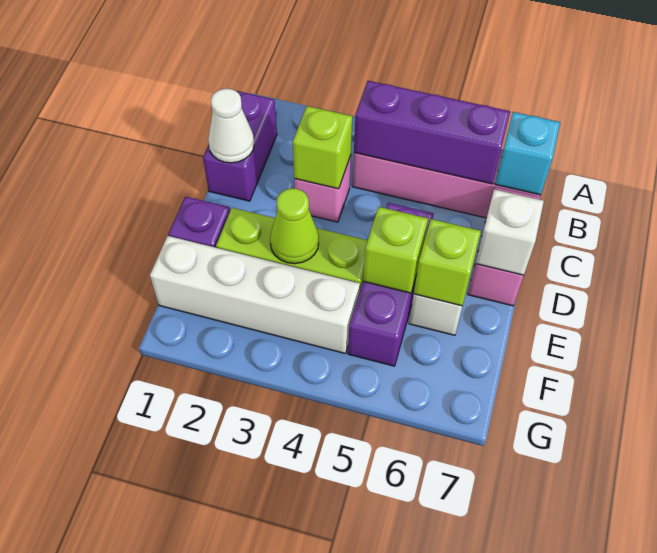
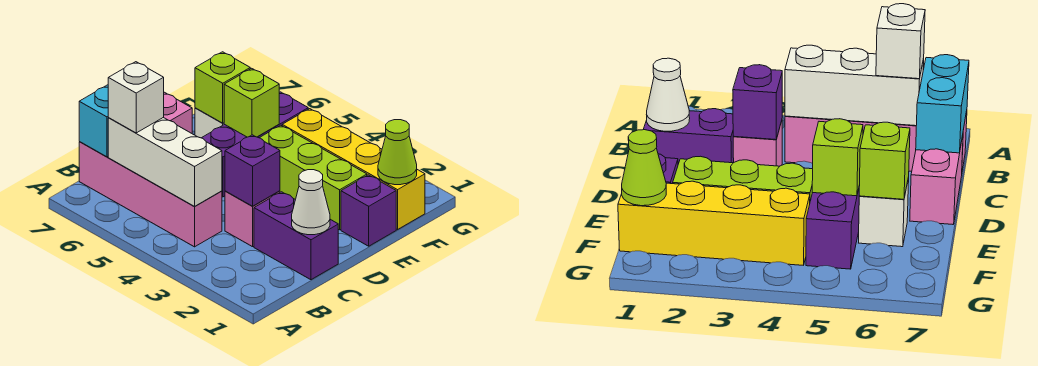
purple 1x2 brick [203,91,277,201] -> purple 1x2 brick turned to [254,192,338,280]
purple 1x3 brick [354,81,510,184] -> white 1x3 brick [108,118,222,206]
cyan 1x1 brick [495,112,560,195] -> cyan 1x2 brick [79,85,109,157]
lime 1x1 brick [293,106,352,189] -> purple 1x1 brick [225,135,280,206]
white 1x1 brick [476,189,544,275] -> white 1x1 brick moved to [108,62,164,133]
lime 1x1 cone [270,188,319,264] -> lime 1x1 cone moved to [378,120,417,185]
white 1x4 brick [150,236,360,353] -> yellow 1x4 brick [282,109,425,229]

